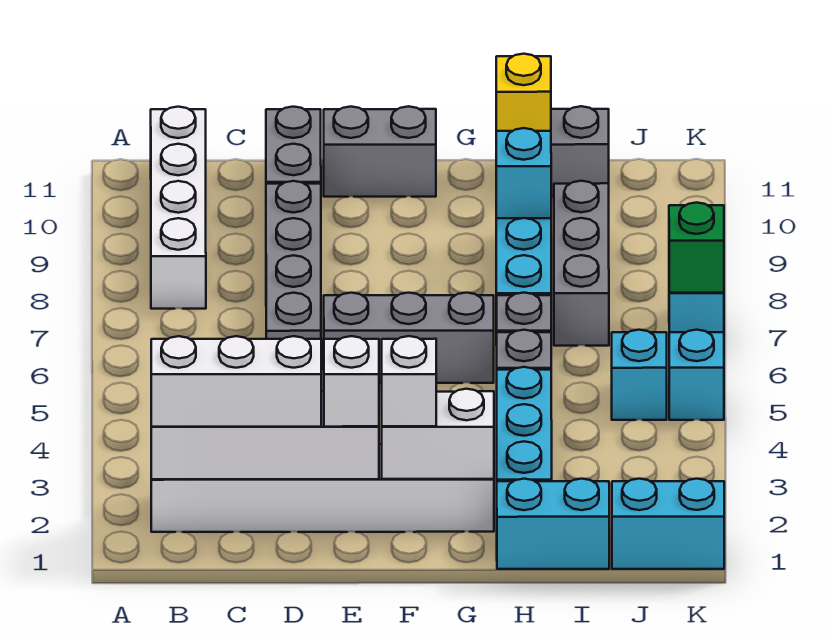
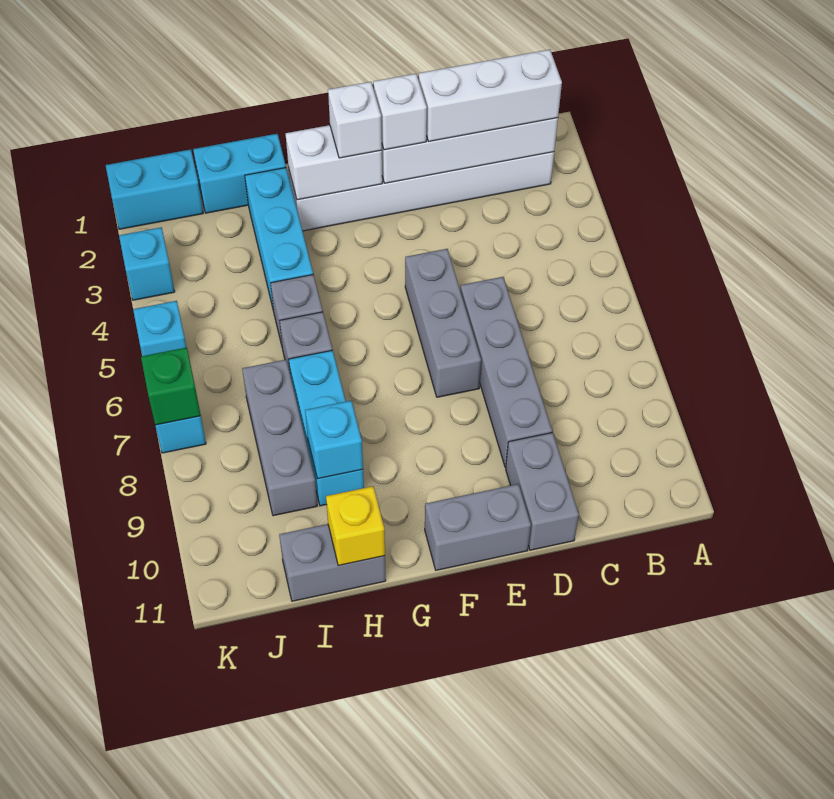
white 1x4 brick [151,107,206,309] -> none
grey 1x3 brick [324,293,494,383] -> grey 1x3 brick turned to [405,249,481,397]
cyan 1x1 brick [612,330,667,420] -> cyan 1x1 brick moved to [119,227,175,300]

